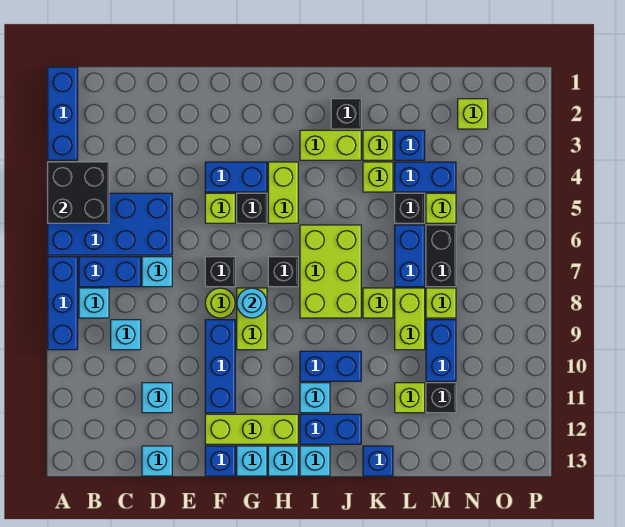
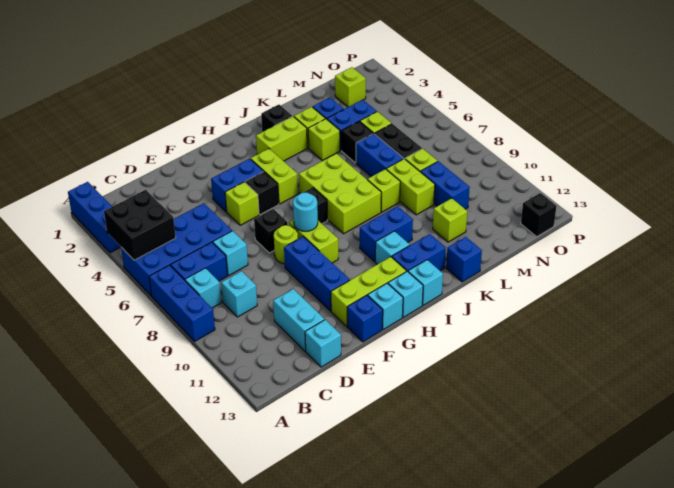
cyan 1x1 brick [142,383,172,413] -> cyan 1x2 brick [273,289,324,351]
black 1x1 brick [426,383,456,413] -> black 1x1 brick moved to [521,193,556,237]

